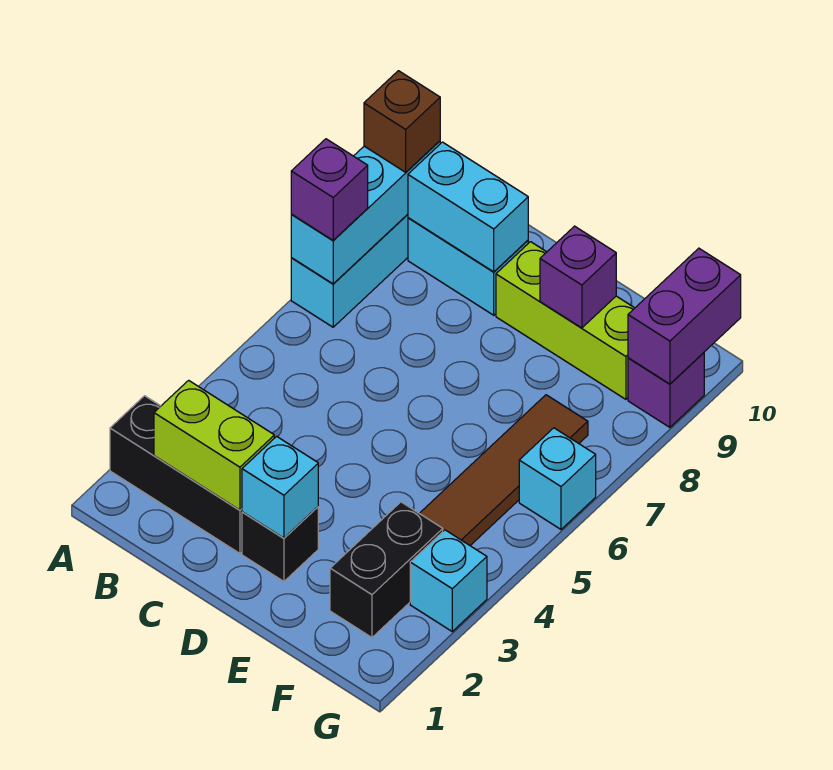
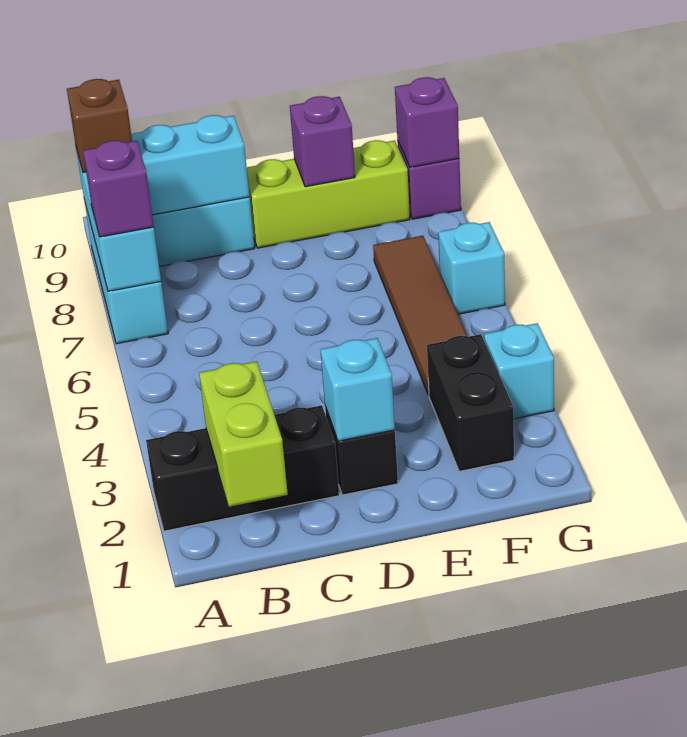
lime 1x2 brick [154,380,274,510] -> lime 1x2 brick turned to [199,361,288,507]
purple 1x2 brick [628,248,741,384] -> purple 1x1 brick [395,77,459,167]

